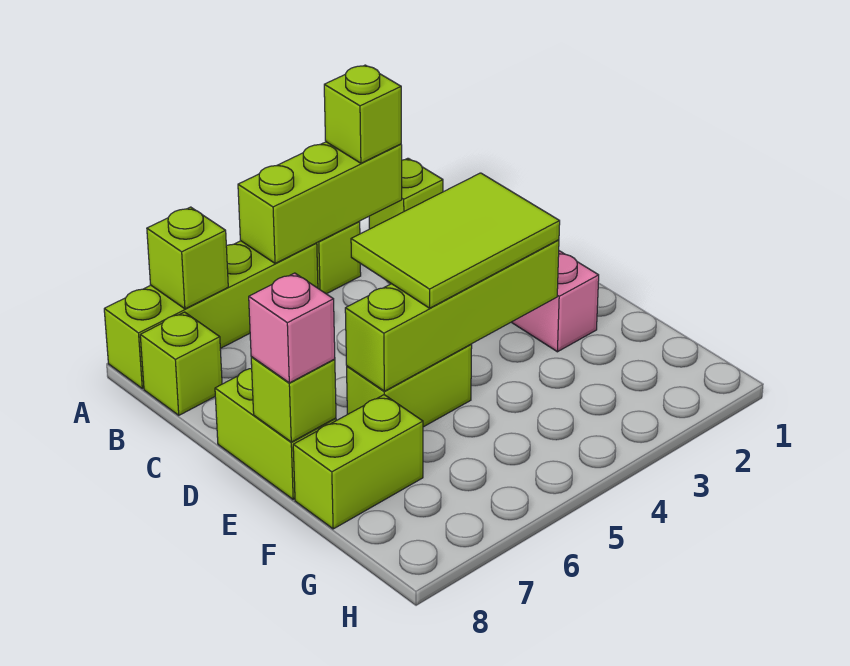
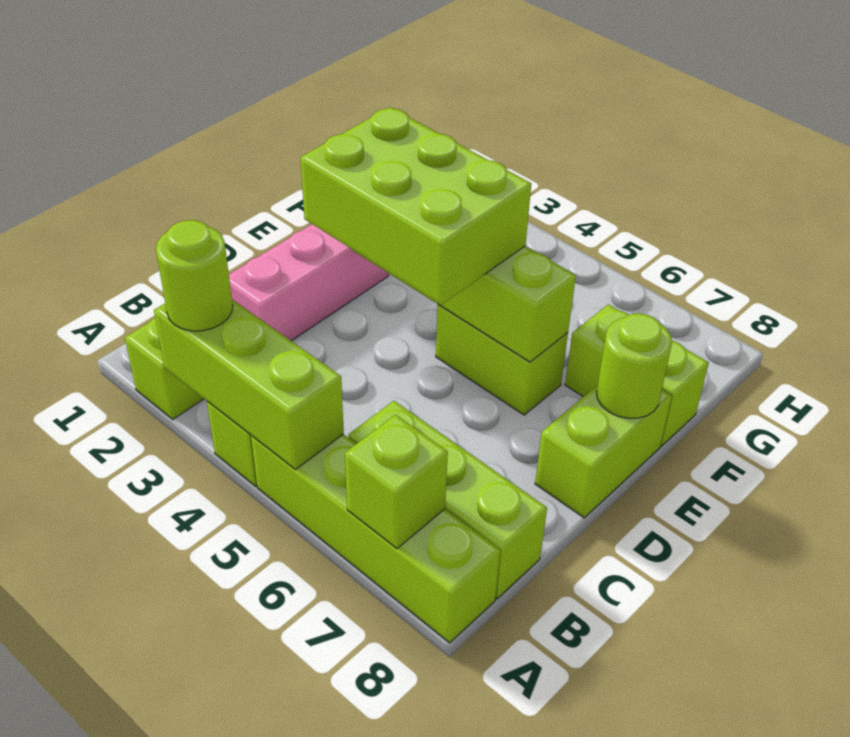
lime 1x1 brick [324,65,401,163] -> lime 1x1 round brick [156,220,233,331]
lime 1x1 brick [140,312,222,415] -> lime 1x3 brick [349,401,547,598]
lime 2x3 tile [351,173,560,308] -> lime 2x3 brick [300,107,531,305]
lime 1x1 brick [251,357,336,442] -> lime 1x1 round brick [596,313,672,418]
pink 1x1 brick [249,273,335,383] -> none

